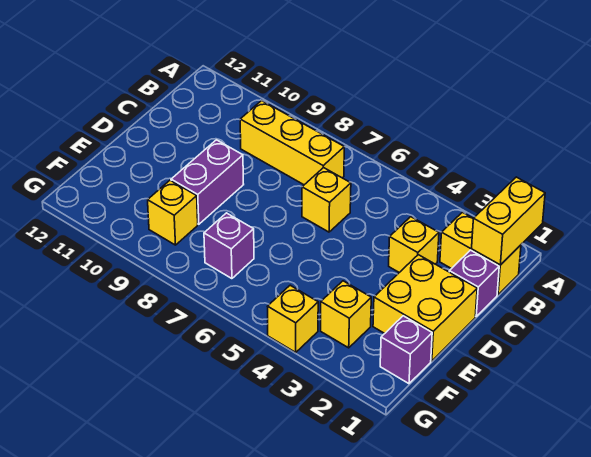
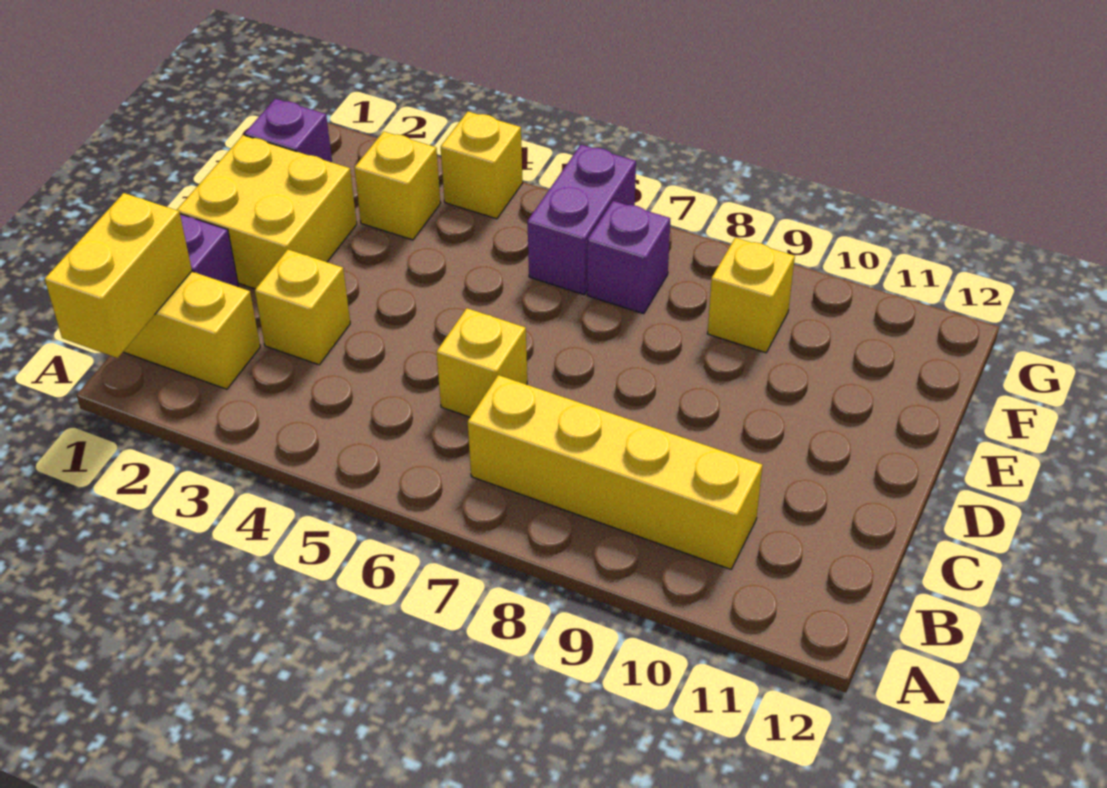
yellow 1x3 brick [240,101,344,185] -> yellow 1x4 brick [468,375,763,569]
purple 1x2 brick [171,140,244,224] -> purple 1x2 brick moved to [527,145,636,295]

